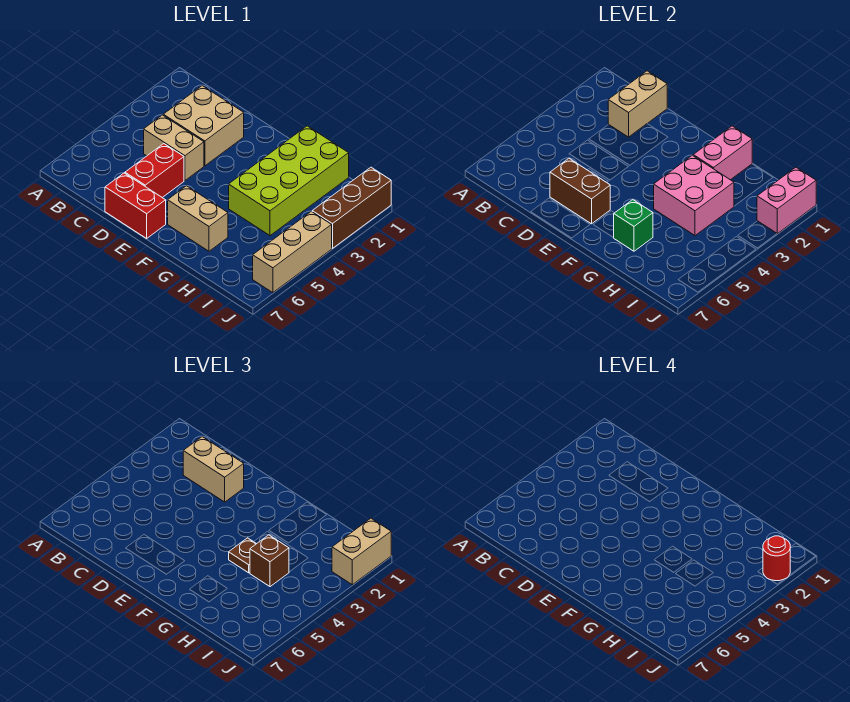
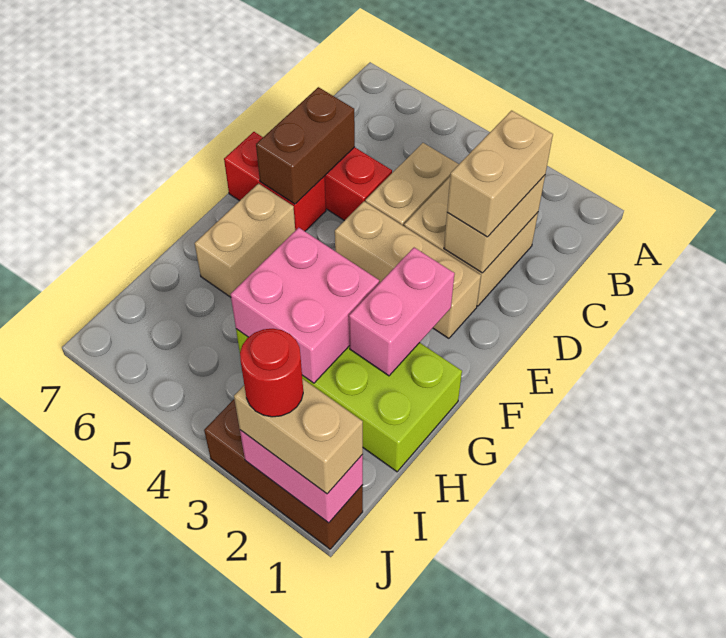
tan 1x2 brick [608,71,667,137] -> tan 1x2 brick turned to [444,175,545,273]
red 1x2 brick [105,173,166,238] -> red 1x2 brick turned to [224,132,326,231]
pink 1x2 brick [693,126,752,180] -> pink 1x2 brick turned to [349,248,455,376]
brown 1x1 plate [229,538,256,573] -> none
green 1x1 brick [614,200,653,251] -> none
brown 1x1 brick [250,535,289,587] -> none
tan 1x3 brick [253,211,332,293] -> tan 1x3 brick moved to [335,201,481,338]

